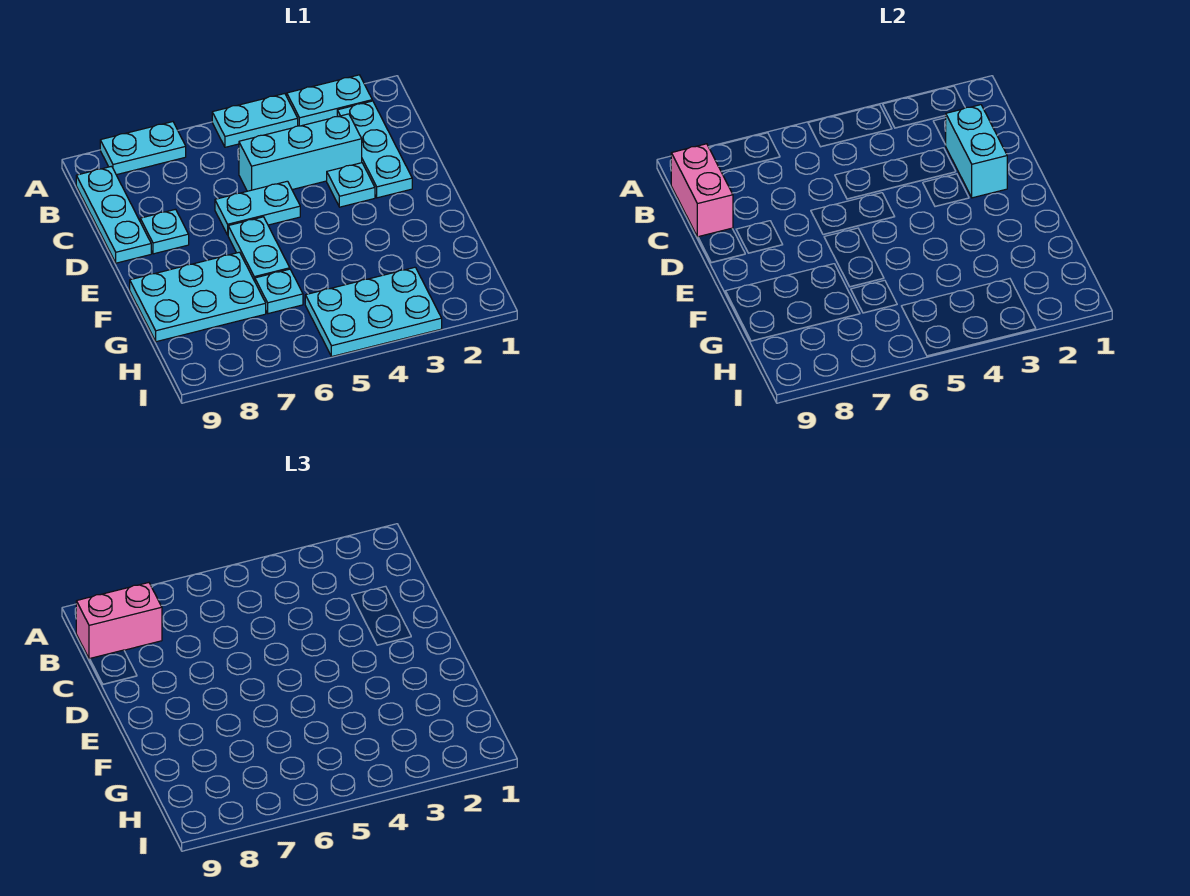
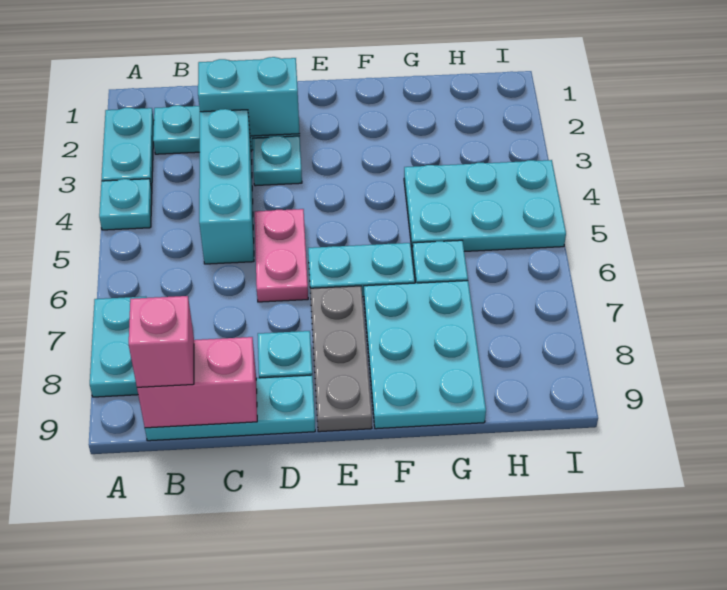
cyan 1x2 plate [212,94,298,147] -> cyan 1x1 plate [99,179,152,230]
pink 1x2 brick [76,583,162,659] -> pink 1x1 brick [129,296,194,387]
cyan 1x2 plate [215,181,300,235] -> pink 1x2 plate [255,209,308,302]
none -> grey 1x3 plate [310,286,372,432]
cyan 2x3 plate [305,267,442,356] -> cyan 2x3 plate turned to [404,160,566,254]

